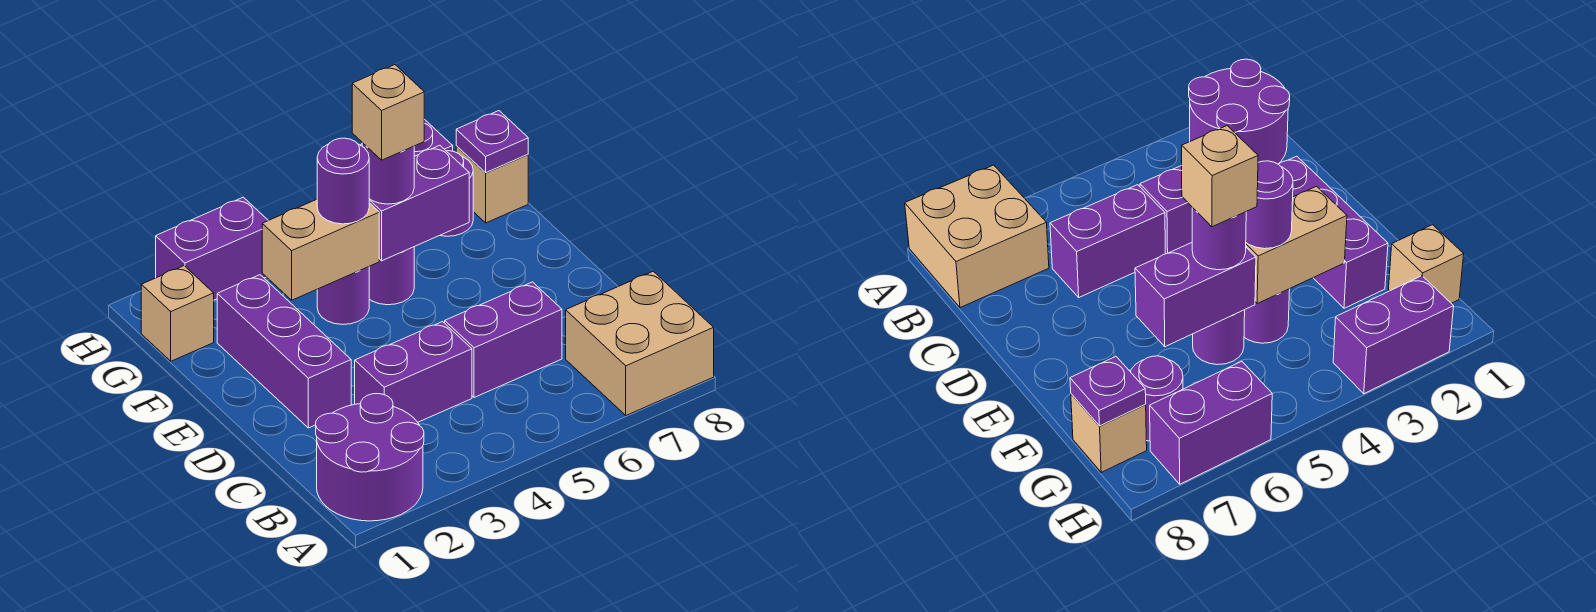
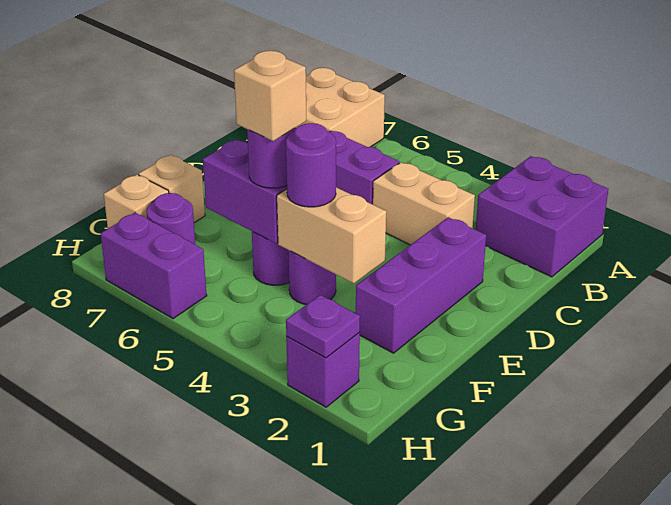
purple 2x2 round brick [316,394,424,521] -> purple 2x2 brick [476,156,608,277]
purple 1x2 brick [355,322,472,422] -> tan 1x2 brick [373,162,475,245]
tan 1x1 brick [141,266,214,361] -> tan 1x1 brick moved to [139,155,205,223]
purple 1x1 plate [456,111,528,173] -> purple 1x1 plate moved to [286,295,360,358]
purple 1x2 brick [156,197,268,300] -> purple 1x1 brick [286,333,360,407]

